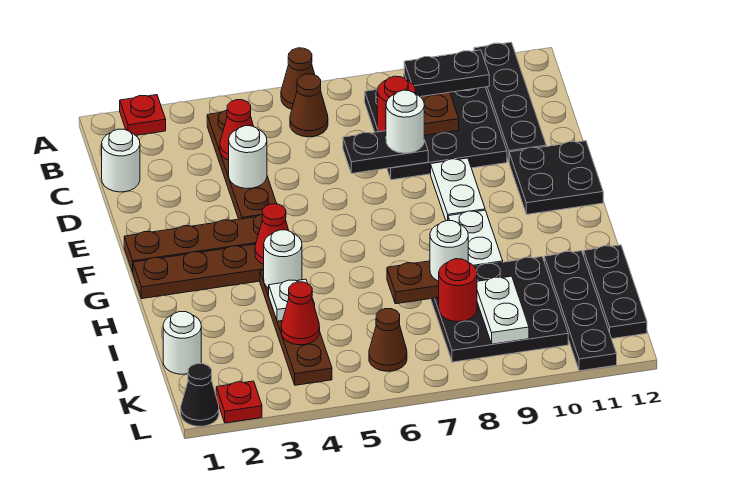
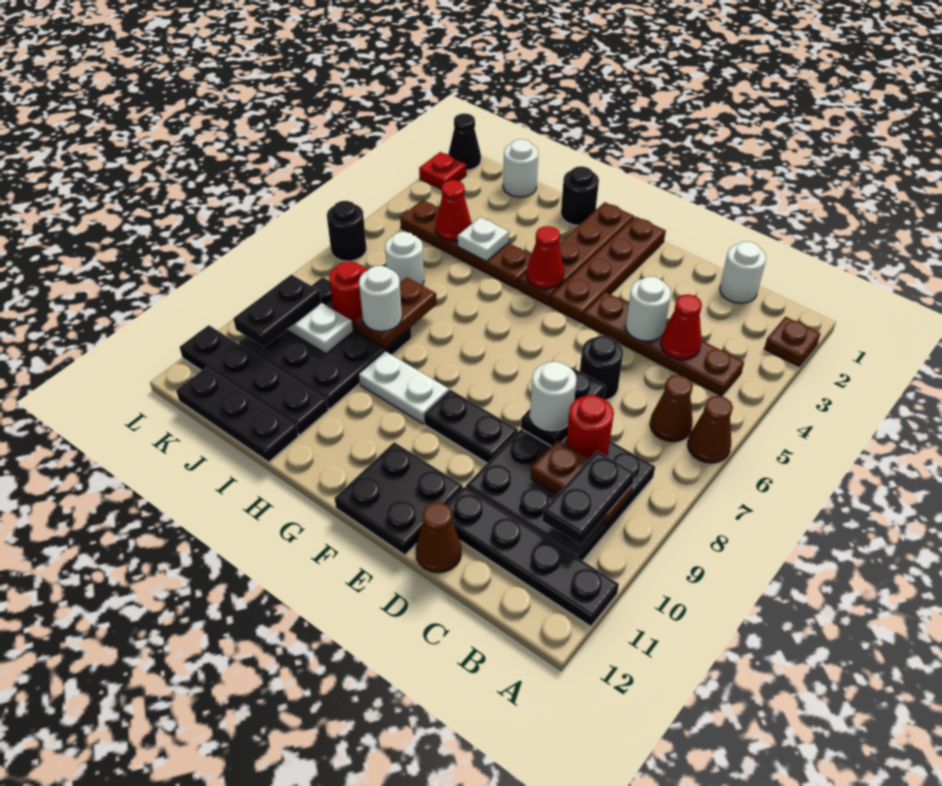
red 1x1 plate [120,95,166,135] -> brown 1x1 plate [764,317,821,366]
none -> black 1x1 round brick [580,336,623,400]
white 1x2 plate [431,158,485,221] -> black 1x2 plate [424,390,518,463]
none -> black 1x1 round brick [561,166,599,225]
white 1x1 round brick [264,230,302,288] -> white 1x1 round brick moved to [385,232,424,285]
brown 1x1 cone [369,309,407,371] -> brown 1x1 cone moved to [416,502,461,573]
none -> black 1x2 plate [233,275,321,347]
none -> black 1x1 round brick [327,201,367,261]

